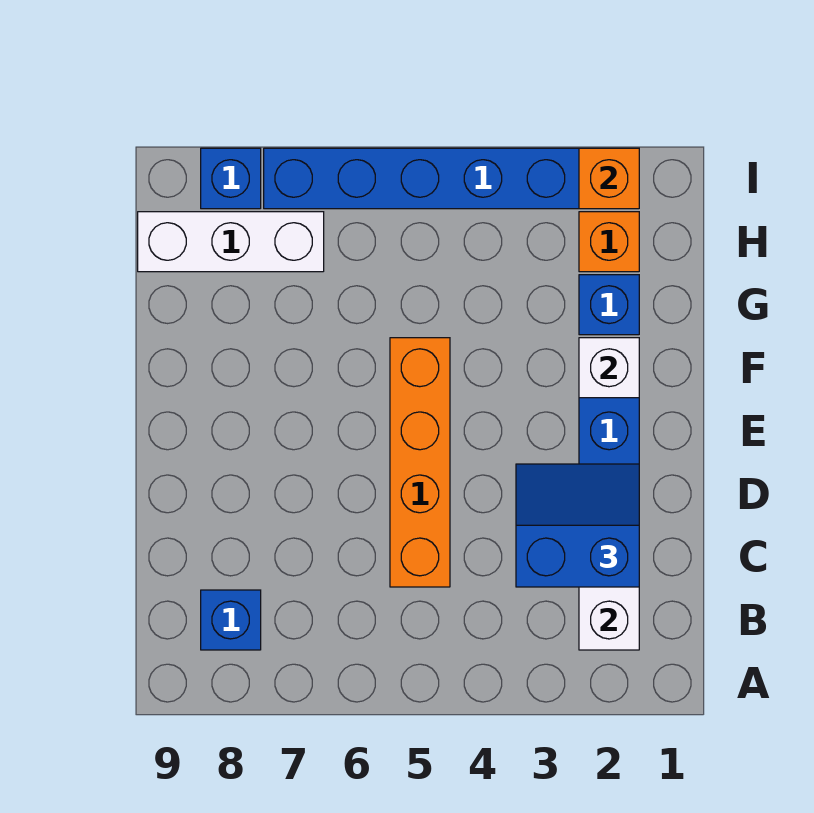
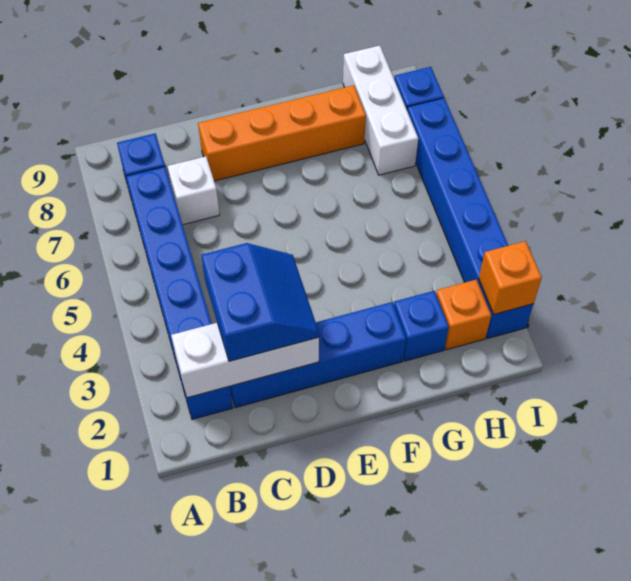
none -> blue 1x6 brick [126,167,233,419]
orange 1x4 brick [390,338,450,587] -> orange 1x4 brick moved to [198,85,366,181]
white 1x1 brick [579,338,639,398] -> white 1x1 brick moved to [167,156,220,225]

